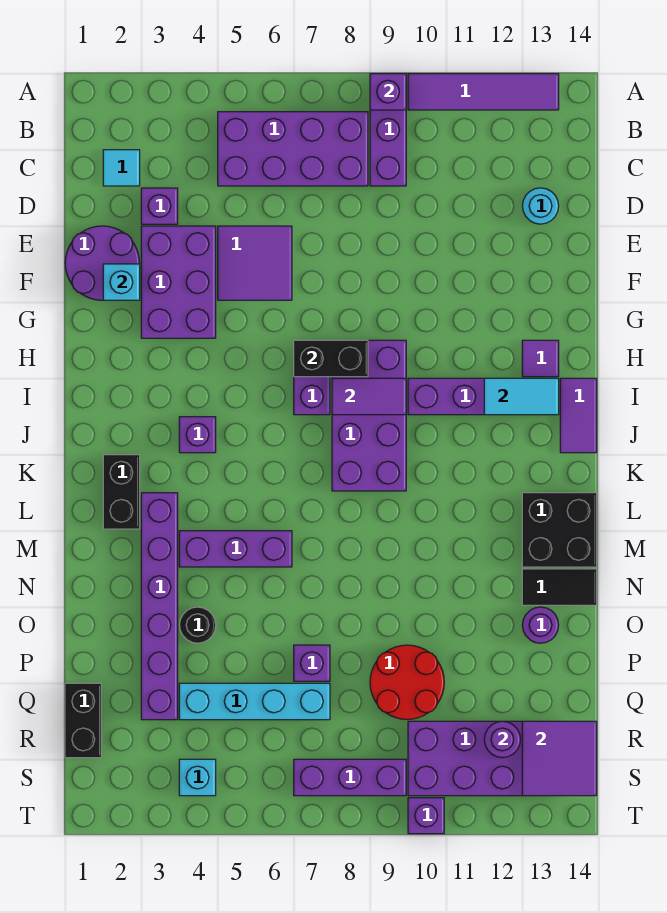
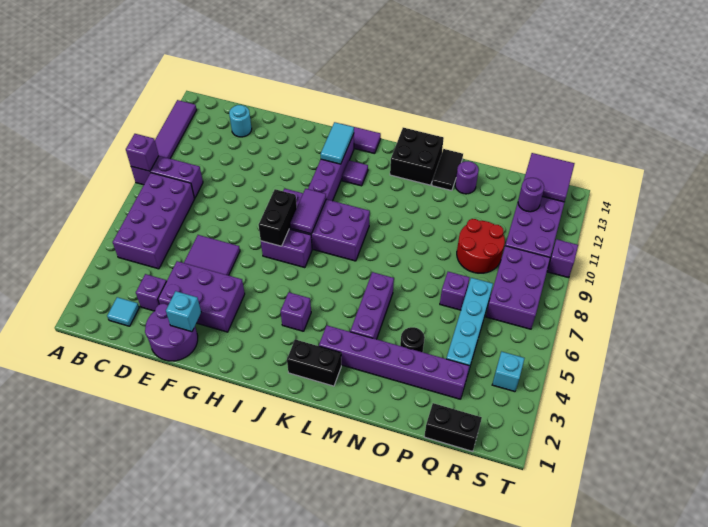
purple 1x1 tile [522,340,559,377] -> purple 1x1 tile moved to [342,160,368,186]
purple 1x3 brick [294,759,406,796] -> purple 2x3 brick [486,246,550,329]

